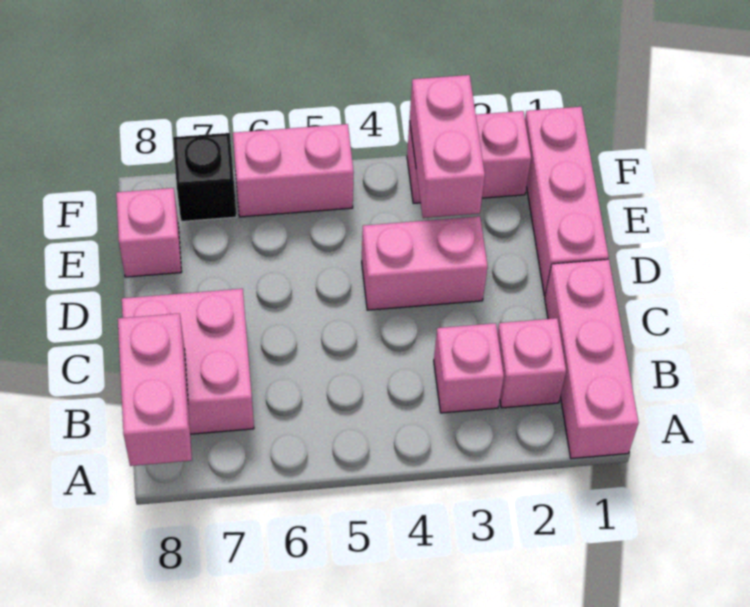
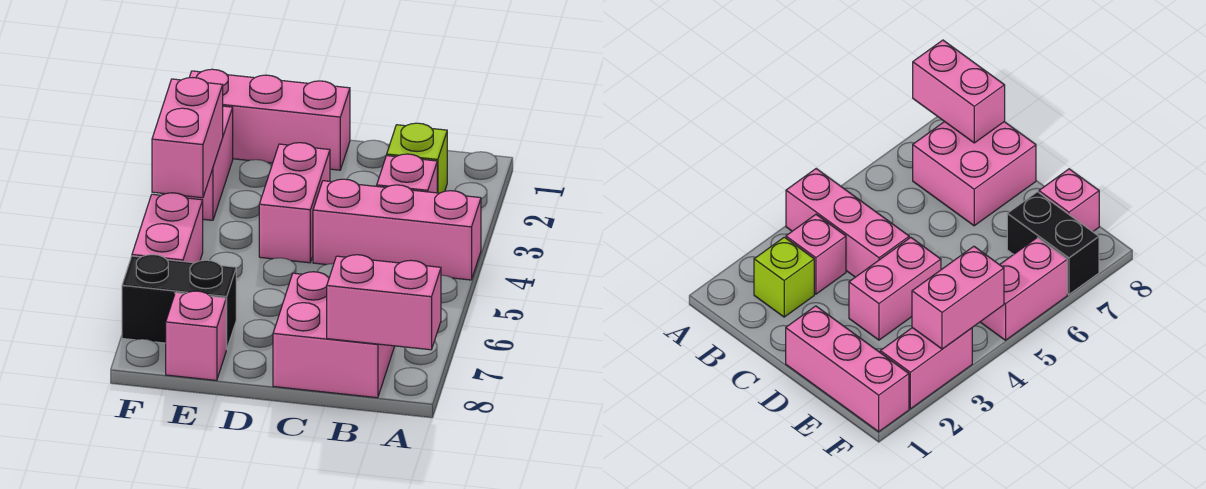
pink 1x3 brick [545,259,639,459] -> pink 1x3 brick moved to [313,179,481,280]
pink 1x1 brick [497,318,566,408] -> lime 1x1 brick [387,123,447,193]
pink 1x2 brick [410,75,485,218] -> pink 1x2 brick turned to [152,78,223,198]
black 1x1 brick [173,133,236,221] -> black 1x2 brick [122,255,236,349]

